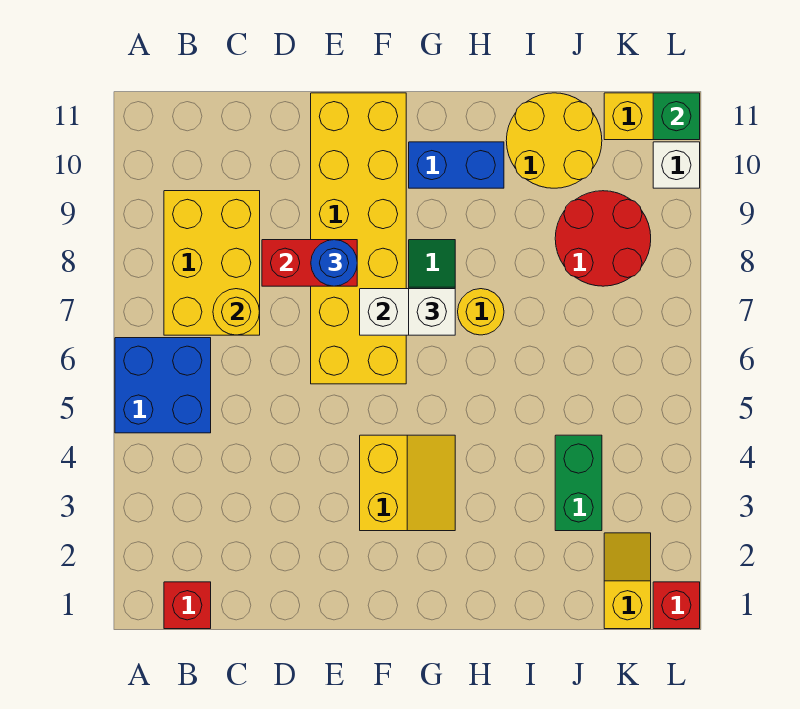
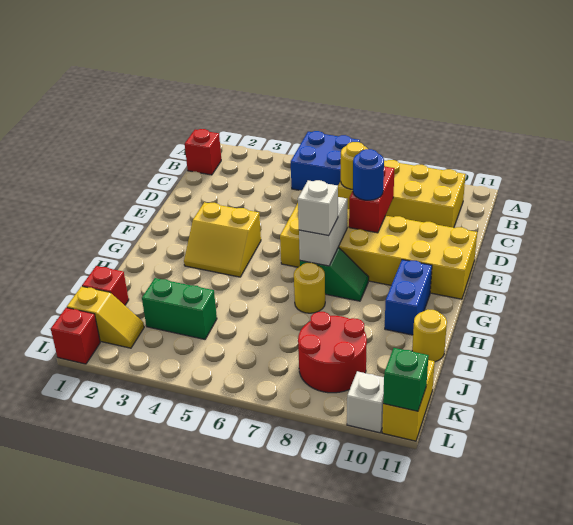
yellow 2x3 brick [164,191,260,335] -> yellow 2x4 brick [338,160,466,228]
yellow 2x2 round brick [506,93,602,188] -> yellow 1x1 round brick [412,310,447,362]
none -> red 1x1 brick [82,266,129,305]

